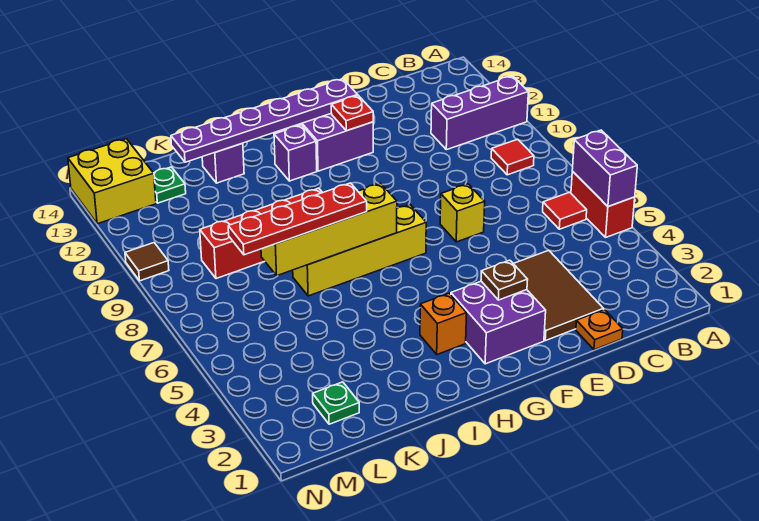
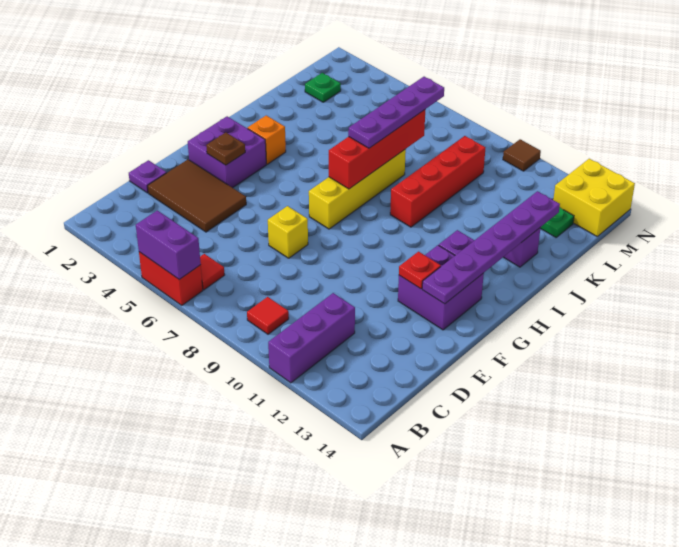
orange 1x1 plate [576,310,623,350] -> purple 1x1 plate [129,160,167,193]
yellow 1x4 brick [261,183,397,276] -> red 1x4 brick [329,110,425,189]
red 1x4 plate [228,183,367,255] -> purple 1x4 plate [348,77,444,148]

